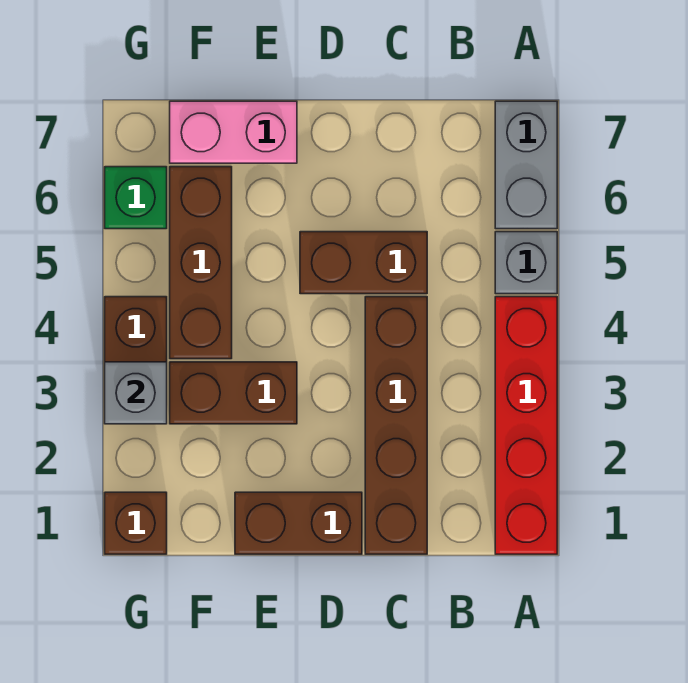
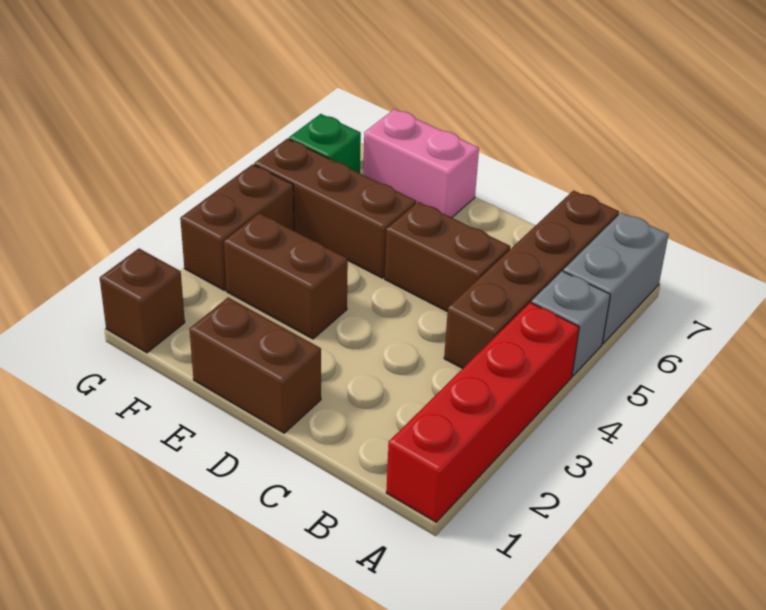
brown 1x4 brick [365,297,427,554] -> brown 1x4 brick moved to [444,191,619,369]
brown 1x3 brick [170,167,232,359] -> brown 1x3 brick turned to [254,139,416,278]
grey 1x1 brick [105,362,167,424] -> none

